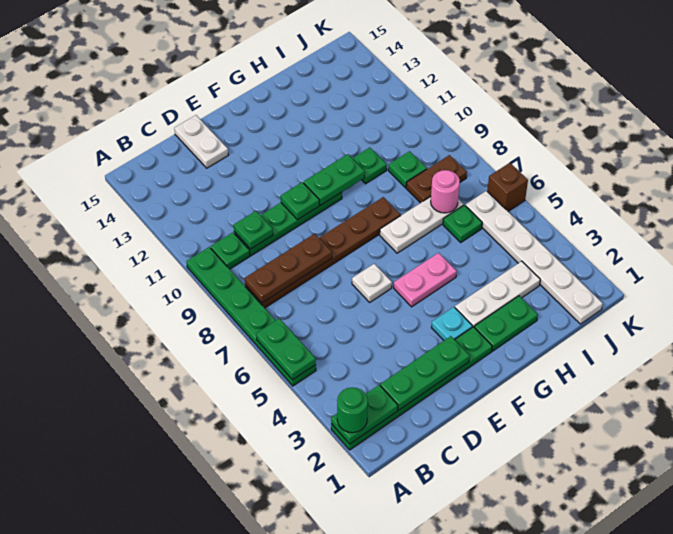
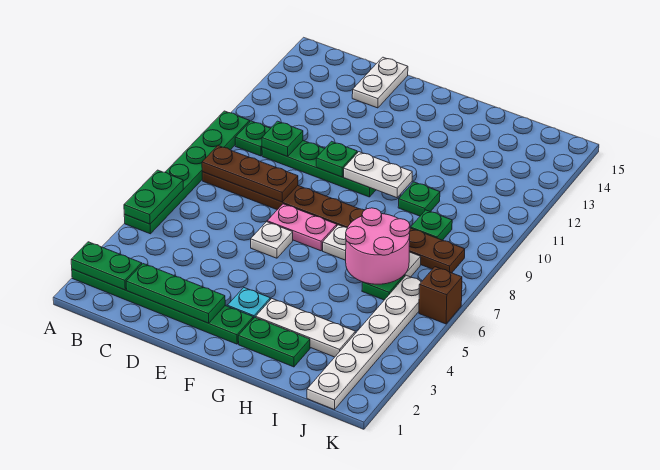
green 1x1 round brick [337,387,368,433] -> none
pink 1x2 plate [394,253,457,307] -> pink 1x2 plate moved to [267,204,337,251]
green 1x2 plate [304,154,365,205] -> white 1x2 plate [344,152,412,198]
pink 1x1 round brick [431,170,460,213] -> pink 2x2 round brick [346,208,410,284]

